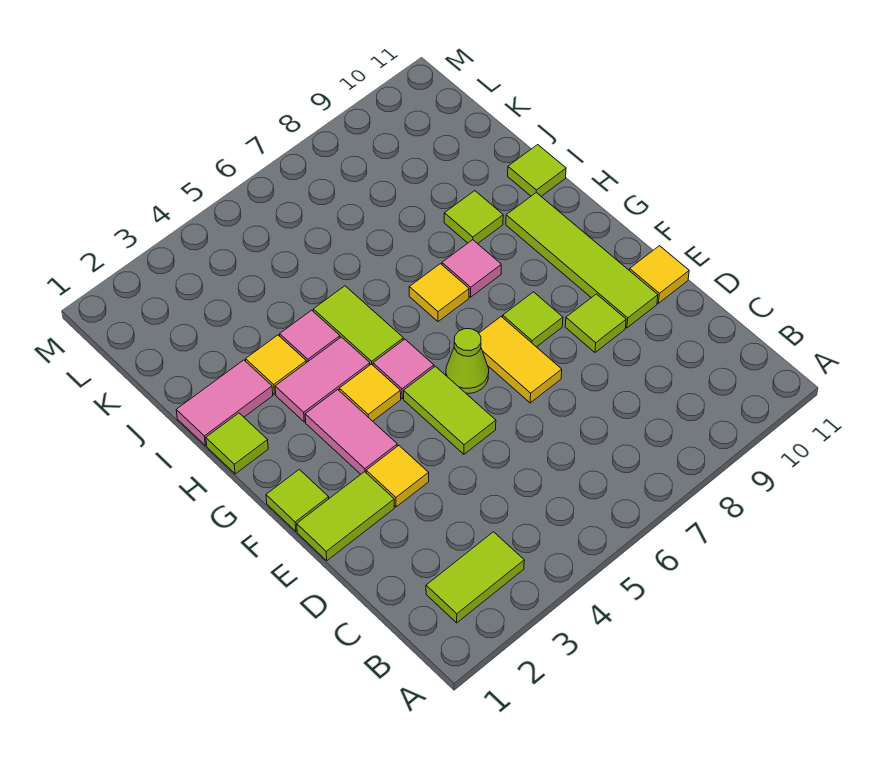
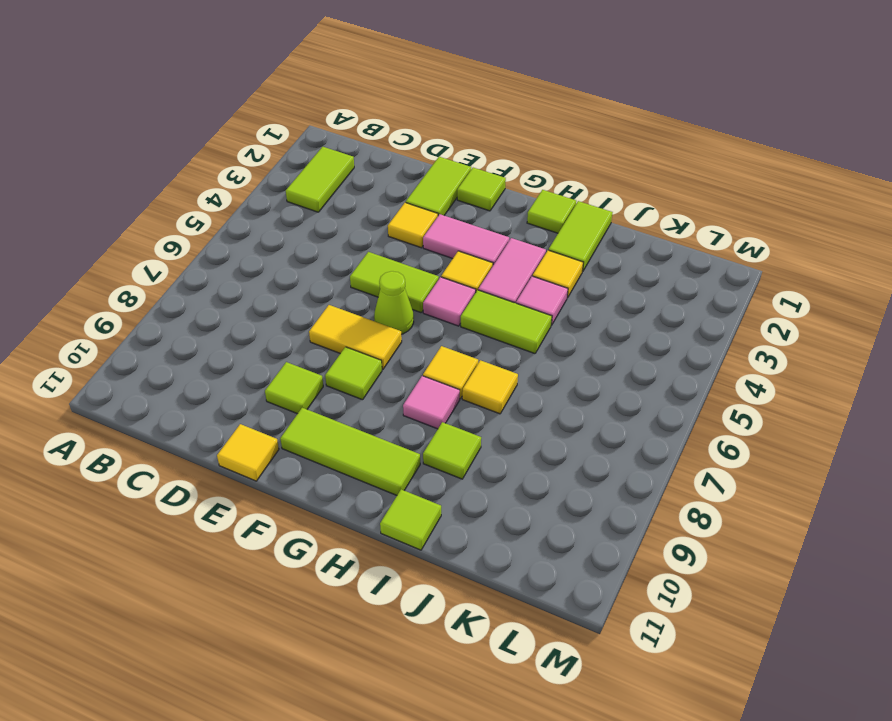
lime 1x4 tile [506,193,658,328] -> lime 1x3 tile [280,408,420,495]
pink 1x2 tile [176,360,273,446] -> lime 1x2 tile [549,201,613,272]
none -> yellow 1x1 tile [462,360,518,414]

